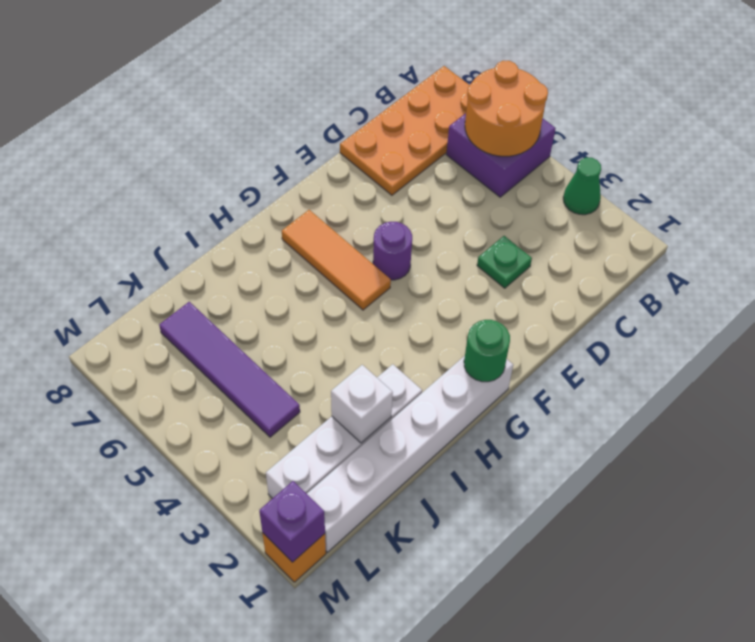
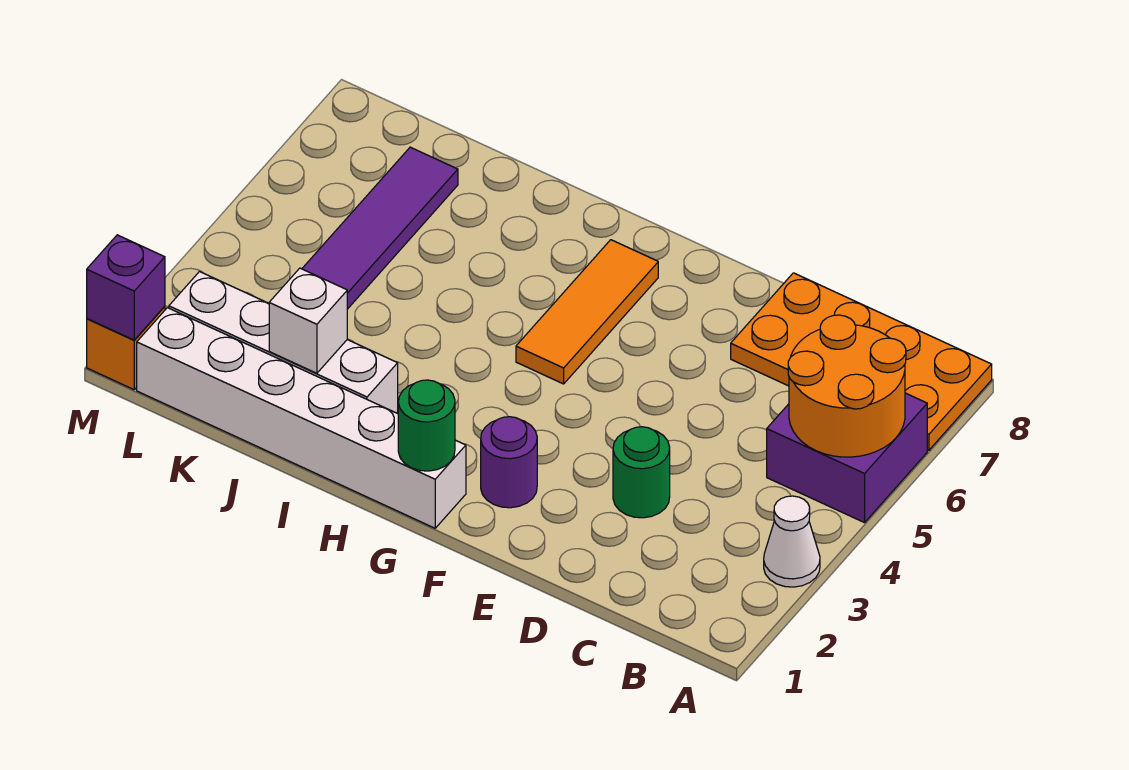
green 1x1 cone [563,158,601,215] -> white 1x1 cone [764,496,820,587]
green 1x1 plate [477,236,532,288] -> green 1x1 round brick [613,427,670,518]
purple 1x1 round brick [373,222,412,280] -> purple 1x1 round brick moved to [481,417,537,508]

